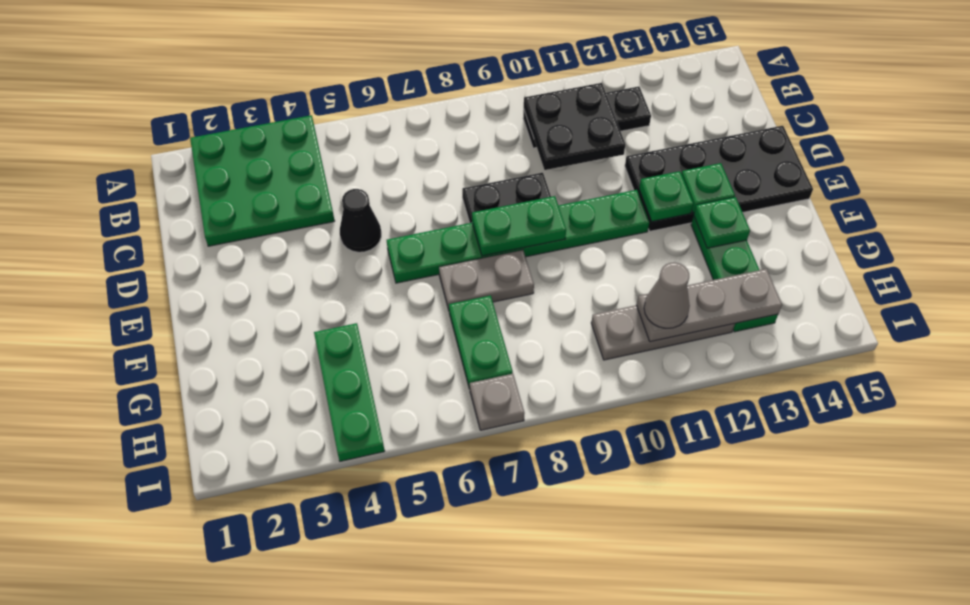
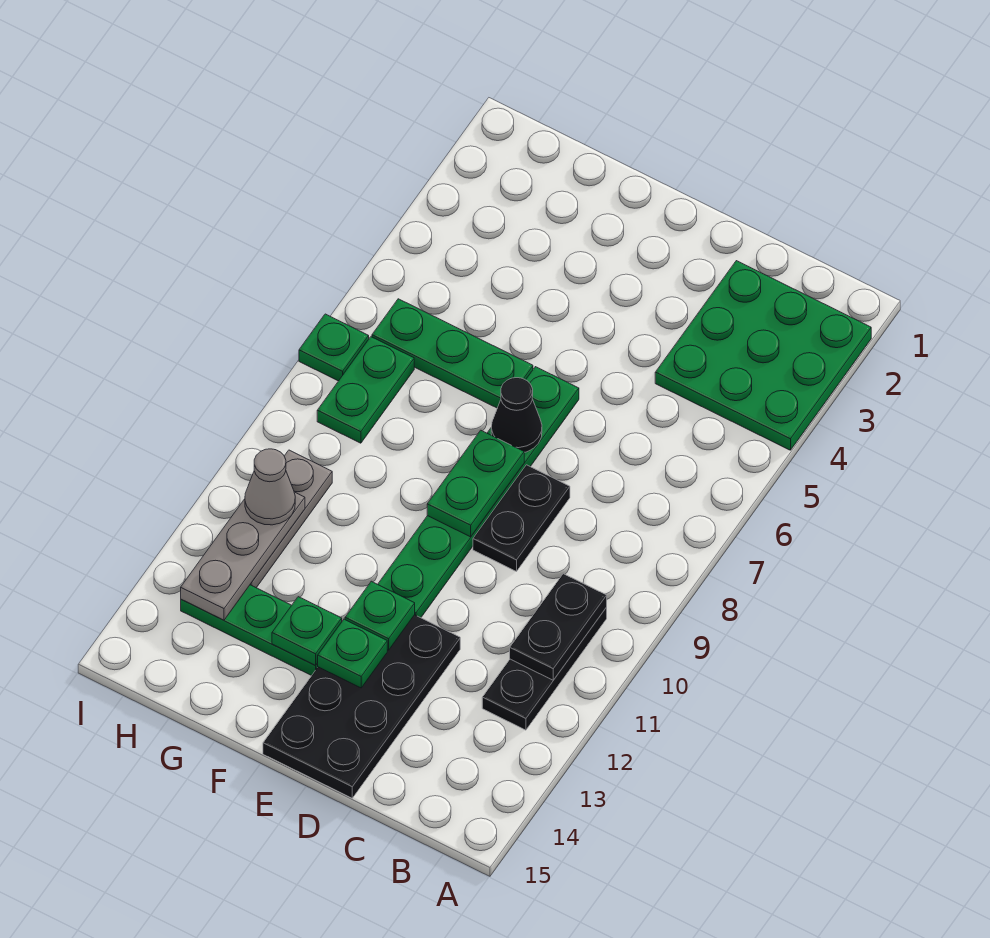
black 2x2 plate [524,83,625,170] -> black 1x2 plate [510,574,607,680]
black 1x1 cone [340,189,381,252] -> black 1x1 cone moved to [491,378,542,452]
grey 1x2 plate [439,250,534,310] -> none
green 1x3 plate [314,323,385,461] -> green 1x3 plate moved to [372,299,533,408]
green 1x2 plate [449,295,513,389] -> green 1x2 plate turned to [317,337,414,443]
grey 1x1 plate [470,374,525,430] -> green 1x1 plate [299,314,369,381]

